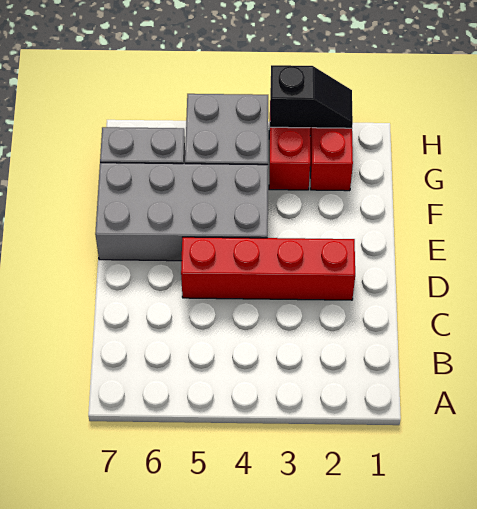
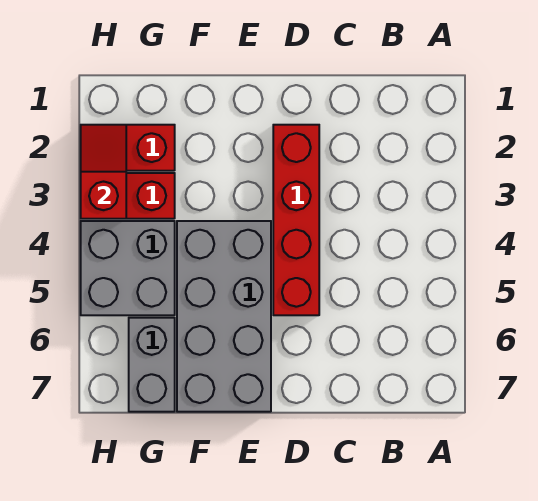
black 1x2 slope [270,65,353,128] -> red 1x2 slope [81,125,126,219]

